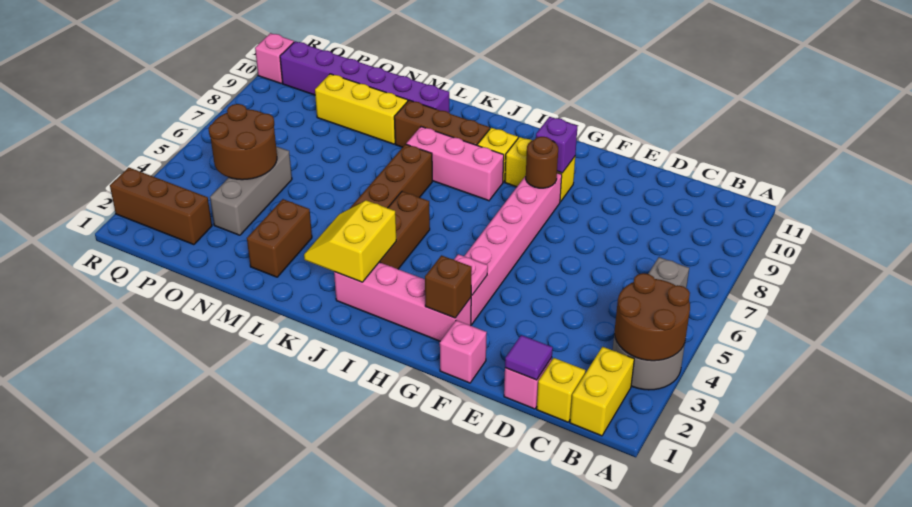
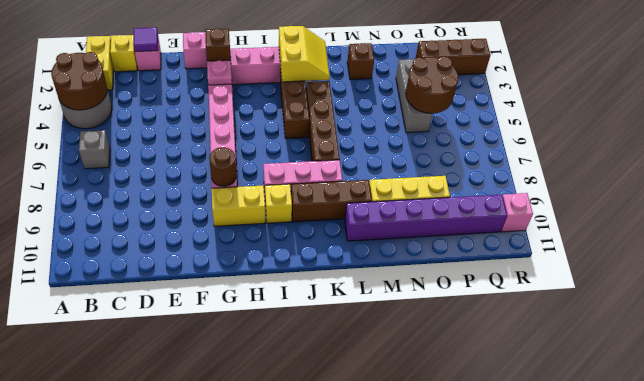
purple 1x1 brick [536,117,577,173] -> none
brown 1x2 brick [247,199,312,277] -> brown 1x1 brick [347,43,374,79]

